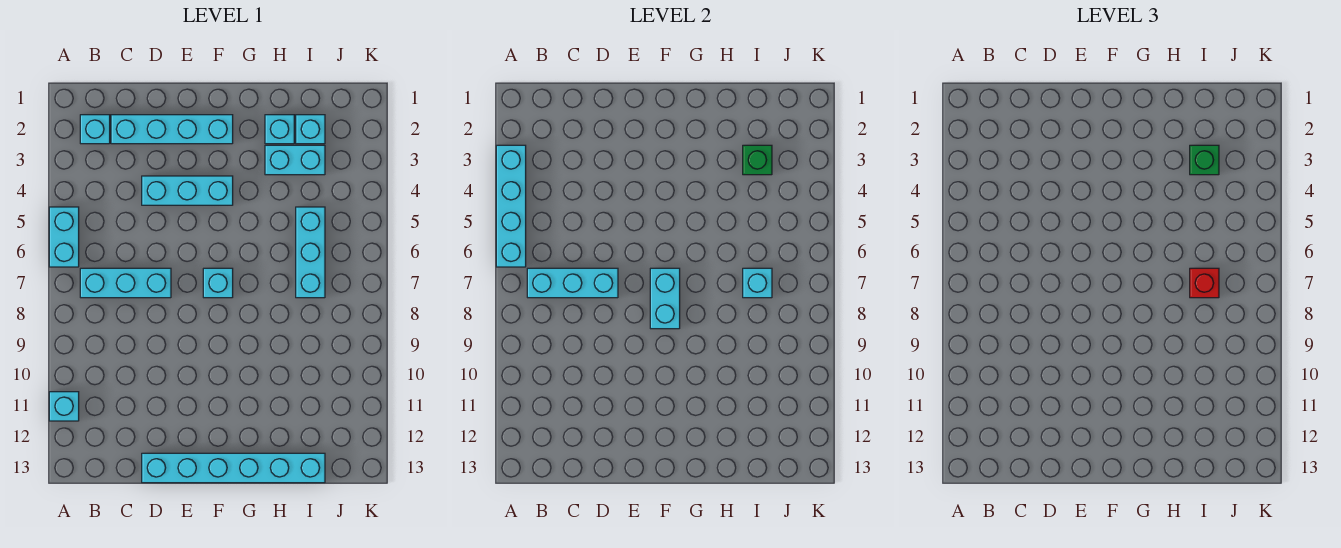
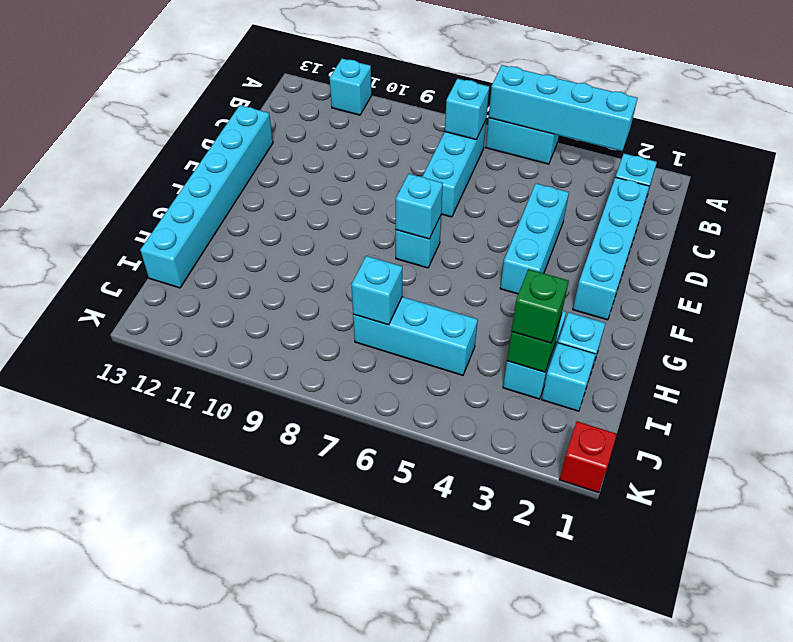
cyan 1x3 brick [527,268,618,298] -> cyan 1x1 brick [445,79,489,140]
cyan 1x2 brick [650,268,680,329] -> cyan 1x1 brick [396,174,443,239]
red 1x1 brick [1190,268,1219,298] -> red 1x1 brick moved to [559,421,617,493]

